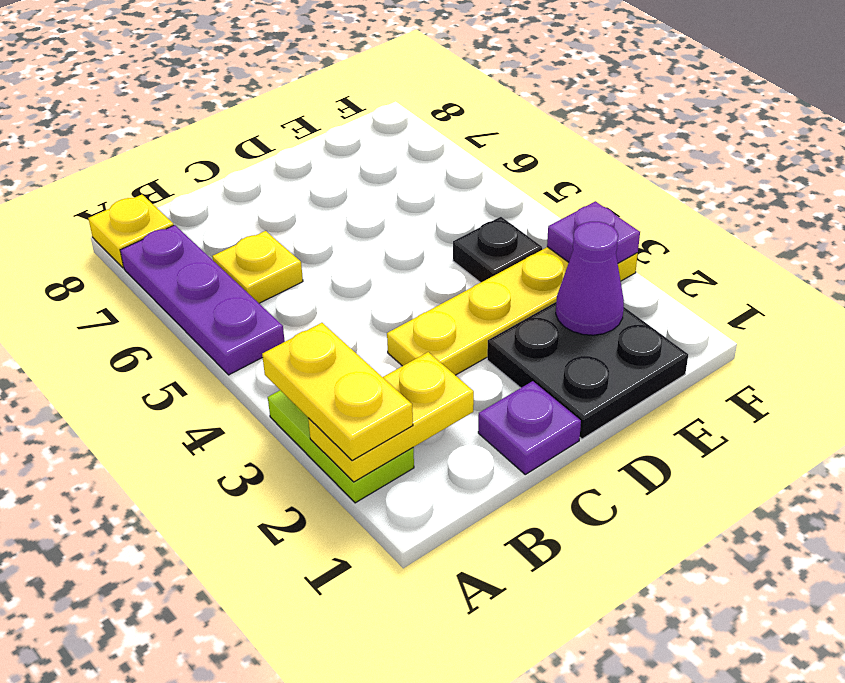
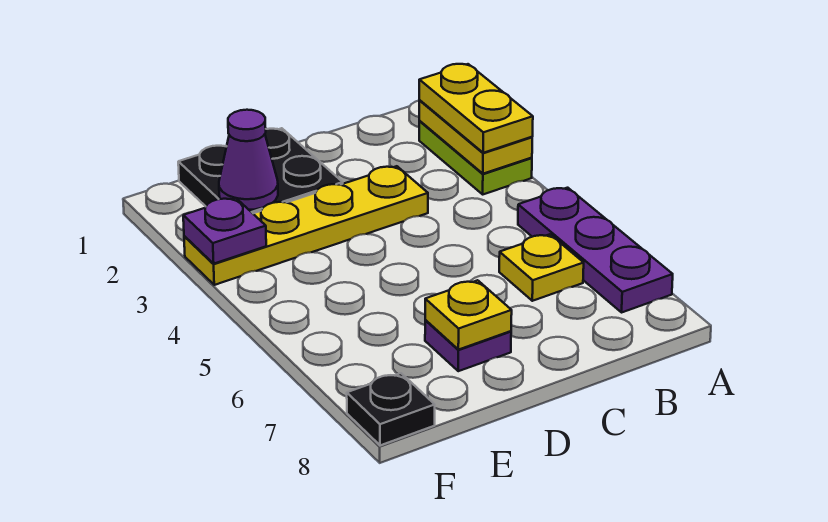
yellow 1x2 plate [308,352,474,482] -> yellow 1x2 plate turned to [419,100,532,174]
yellow 1x1 plate [88,195,174,268] -> yellow 1x1 plate moved to [425,280,512,350]
purple 1x1 plate [478,381,581,474] -> purple 1x1 plate moved to [425,320,511,371]
black 1x1 plate [453,217,542,283] -> black 1x1 plate moved to [347,373,435,445]

